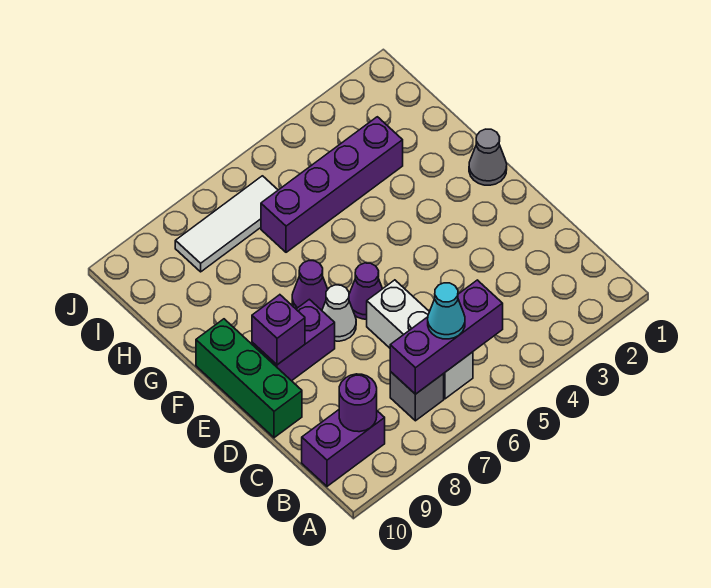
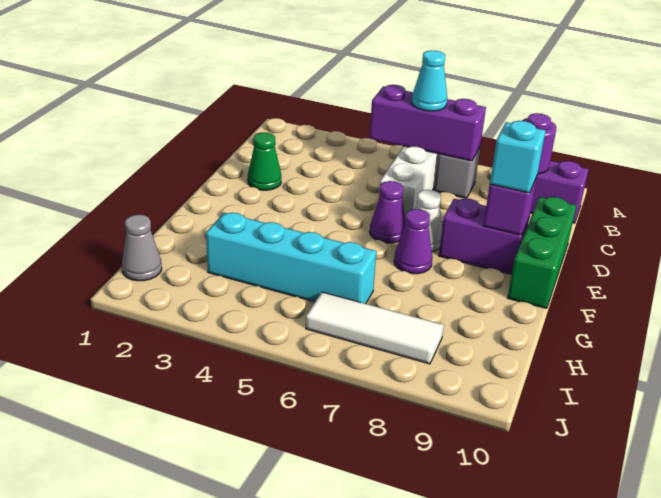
none -> green 1x1 cone [248,132,281,190]
none -> cyan 1x1 brick [490,121,546,193]
grey 1x1 cone [469,129,507,185] -> grey 1x1 cone moved to [122,215,162,281]
purple 1x4 brick [261,117,403,252] -> cyan 1x4 brick [206,213,376,304]

